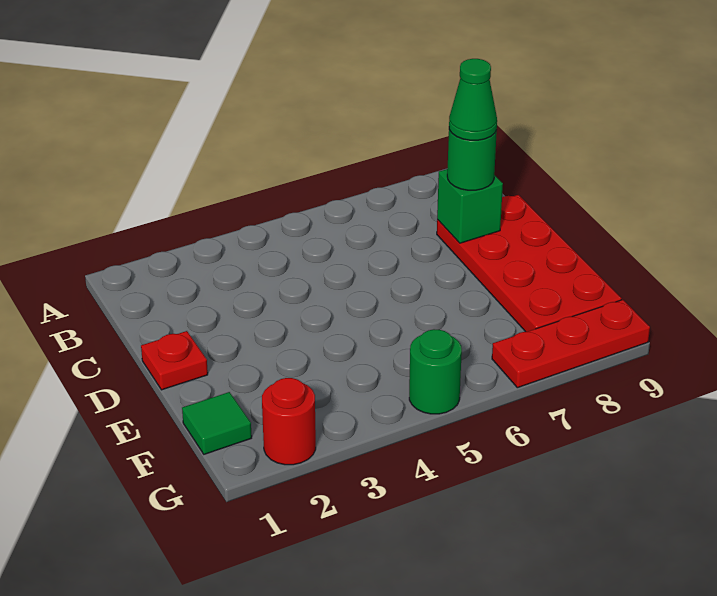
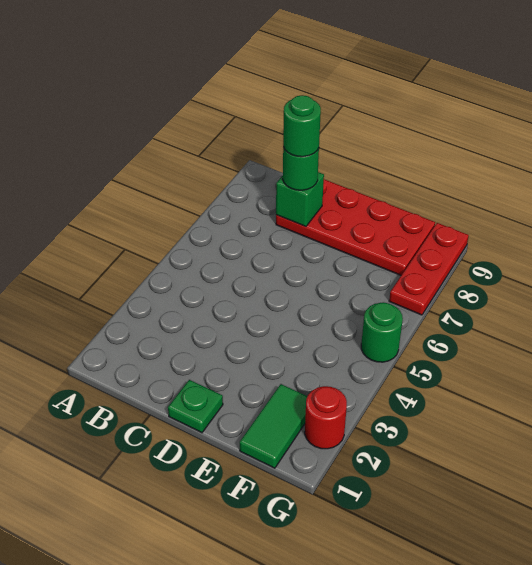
green 1x1 cone [449,59,497,140] -> green 1x1 round brick [283,95,321,157]
red 1x1 plate [141,331,208,390] -> green 1x1 plate [168,380,223,433]
green 1x1 tile [182,392,252,454] -> green 1x2 tile [240,384,307,468]

